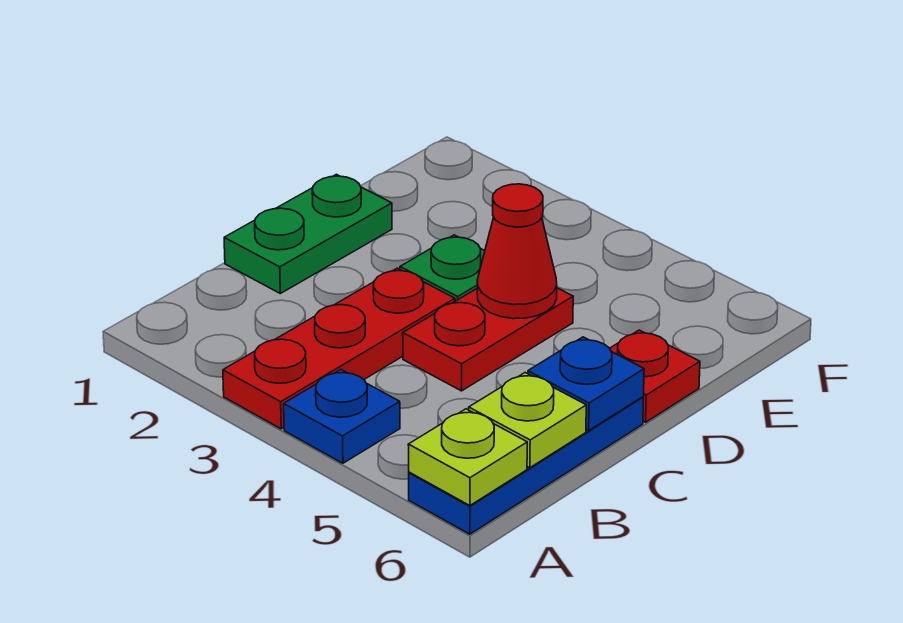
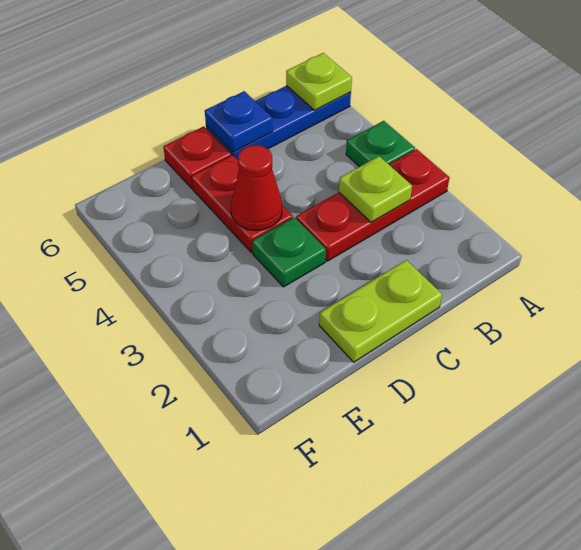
blue 1x1 plate [284,370,400,463] -> green 1x1 plate [346,121,415,167]
lime 1x1 plate [469,373,586,468] -> lime 1x1 plate moved to [339,156,412,222]
green 1x2 plate [224,174,392,293] -> lime 1x2 plate [319,260,442,362]
red 1x2 plate [403,288,573,391] -> red 1x2 plate turned to [191,155,293,252]

